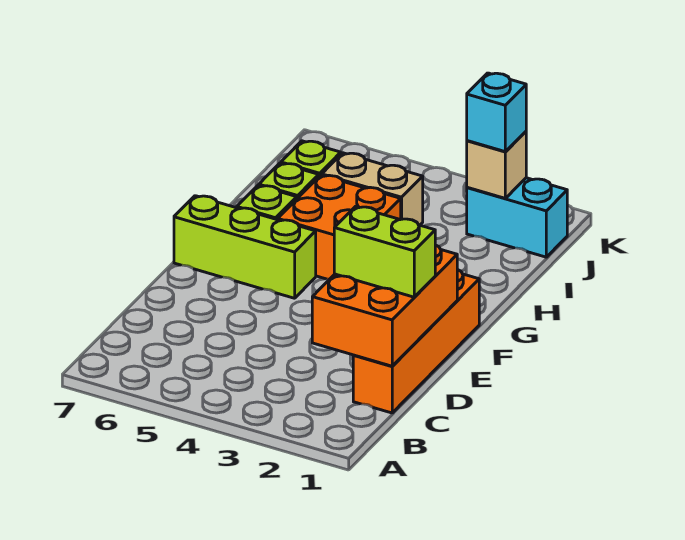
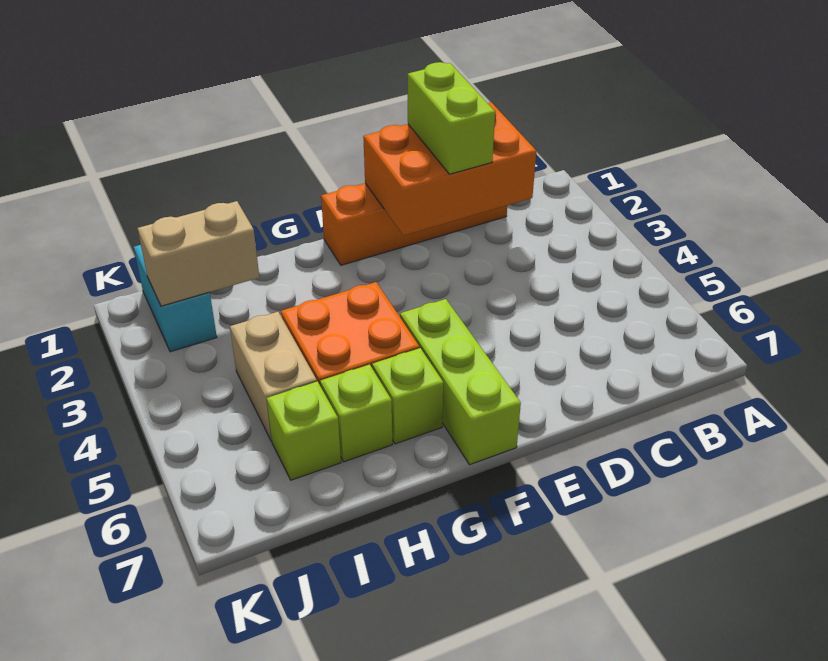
tan 1x1 brick [467,132,526,198] -> tan 1x2 brick [137,201,259,306]
cyan 1x1 brick [467,73,526,151] -> none

